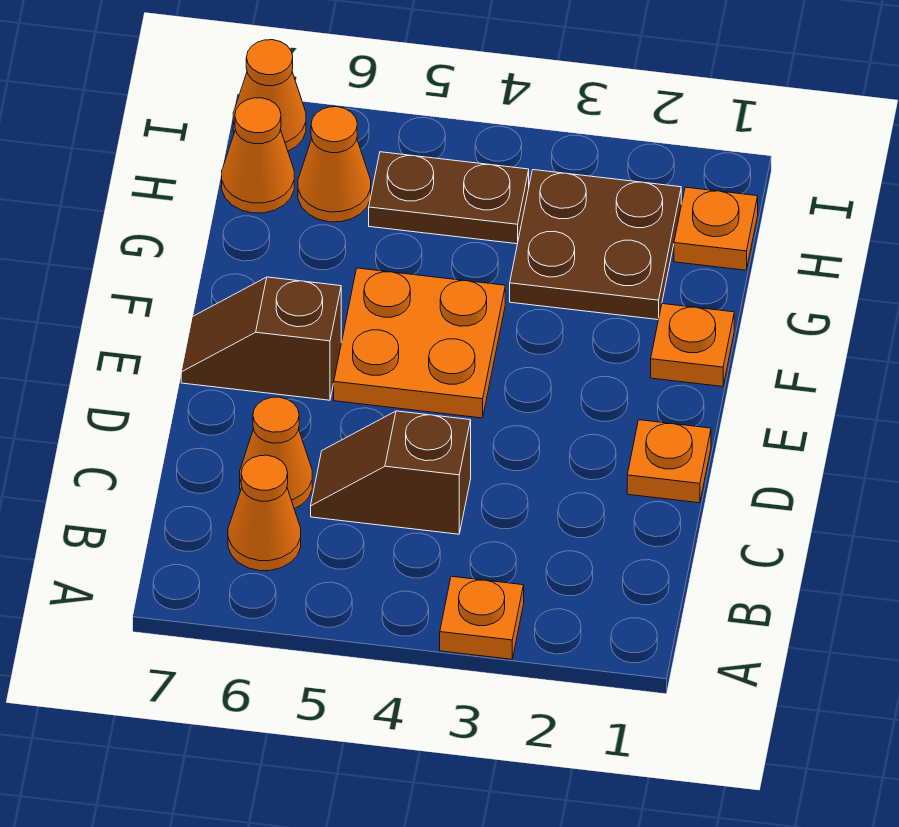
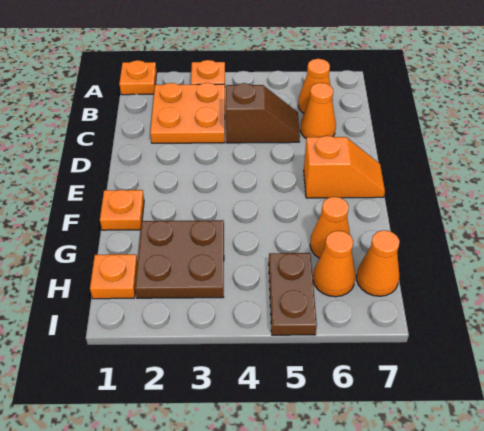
orange 1x1 plate [627,420,711,503] -> orange 1x1 plate moved to [119,60,157,95]
orange 2x2 plate [334,268,505,418] -> orange 2x2 plate moved to [150,83,225,143]
brown 1x2 slope [181,277,341,400] -> orange 1x2 slope [304,136,385,198]
brown 1x2 plate [369,152,529,244] -> brown 1x2 plate turned to [269,253,317,335]
orange 1x1 cone [233,40,306,151] -> orange 1x1 cone moved to [310,197,350,258]

